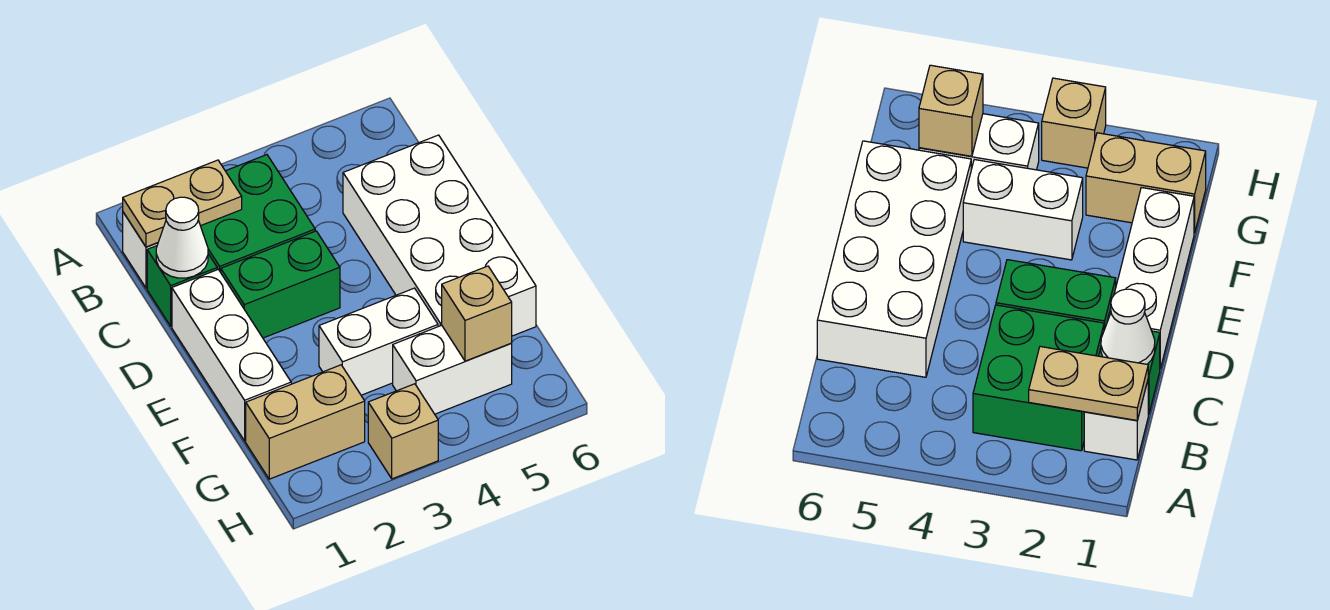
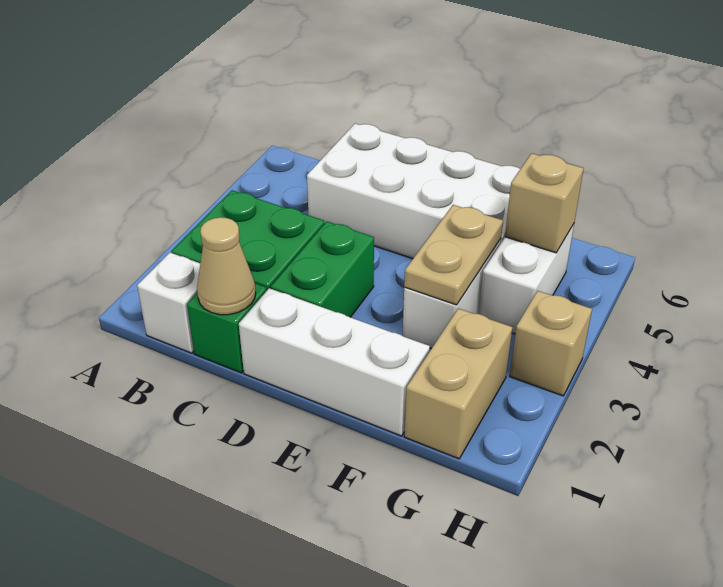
tan 1x2 plate [123,160,242,247] -> tan 1x2 plate moved to [404,205,503,305]
white 1x1 cone [156,197,208,278] -> tan 1x1 cone [197,217,256,315]

